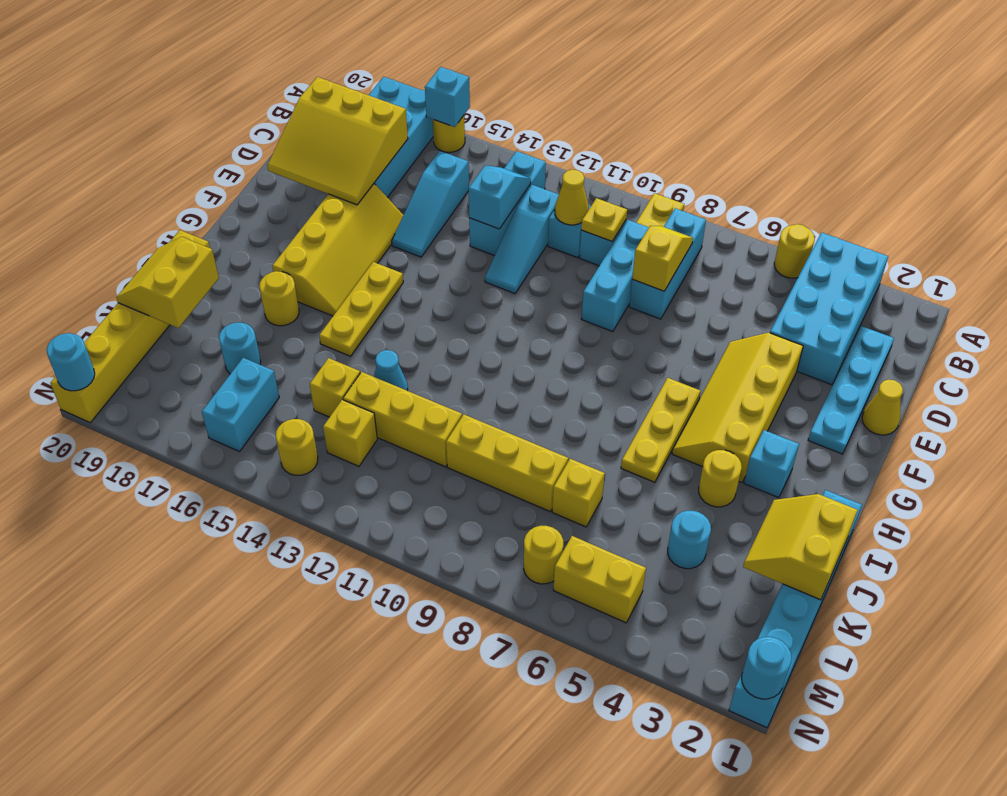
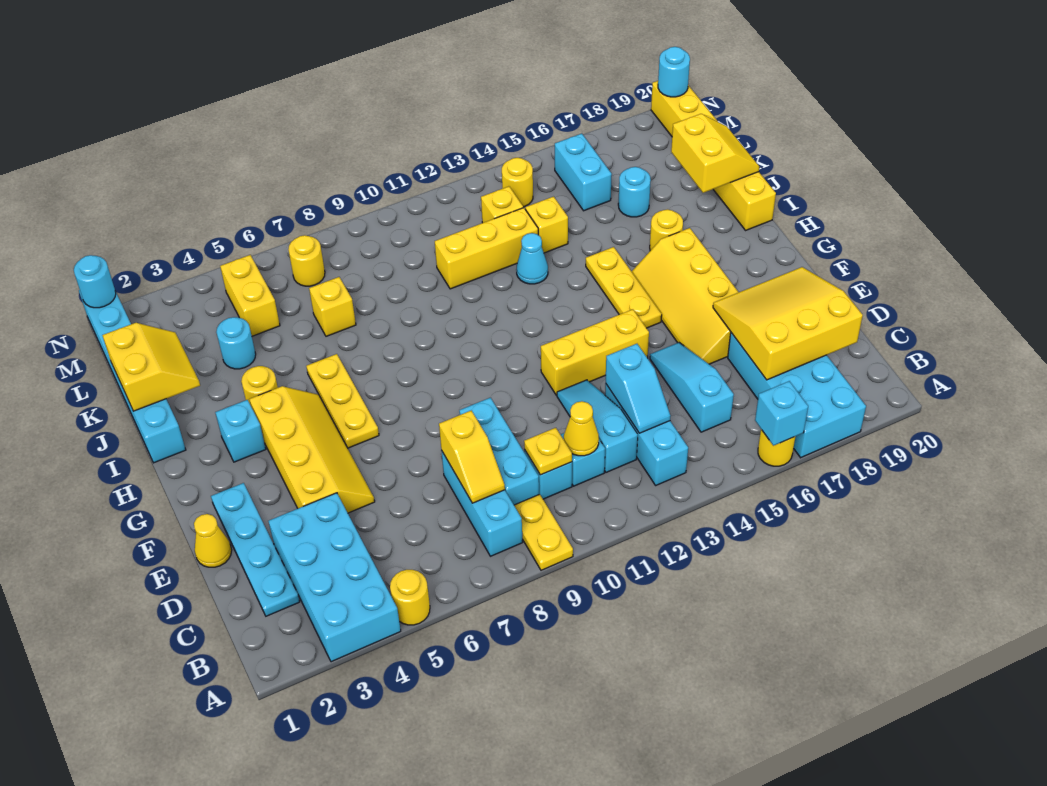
yellow 1x3 brick [446,415,568,512] -> yellow 1x3 brick moved to [541,309,649,395]
yellow 1x2 brick [553,536,646,623] -> yellow 1x2 brick turned to [220,255,280,336]

